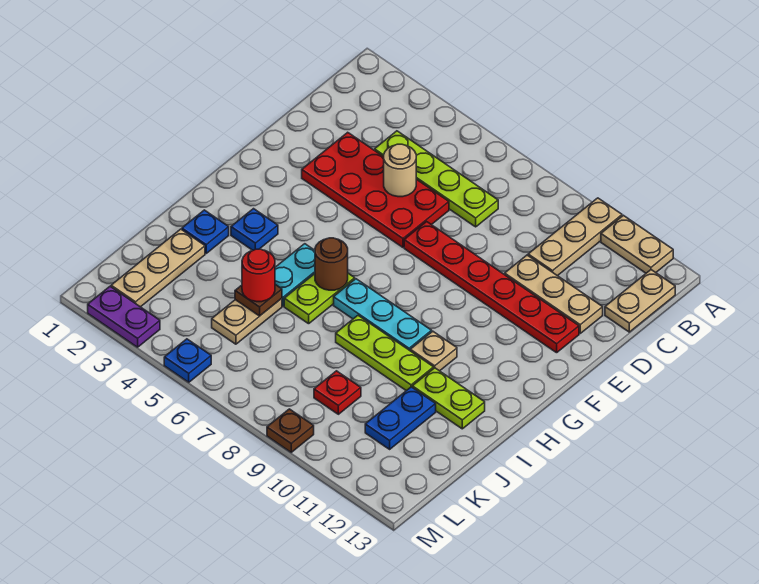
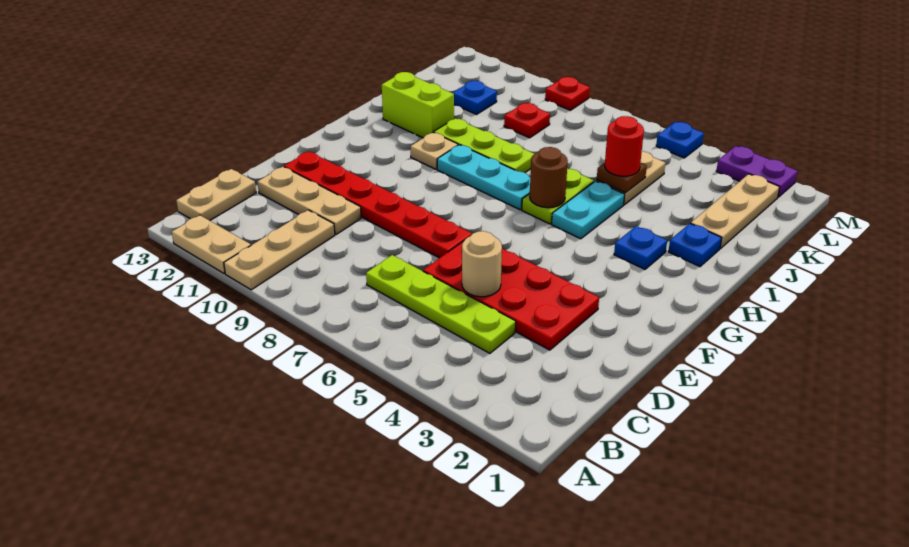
lime 1x2 plate [412,368,485,429] -> lime 1x2 brick [382,72,454,138]
blue 1x2 plate [365,387,436,449] -> blue 1x1 plate [453,81,497,114]
brown 1x1 plate [267,409,314,452] -> red 1x1 plate [545,77,590,110]

